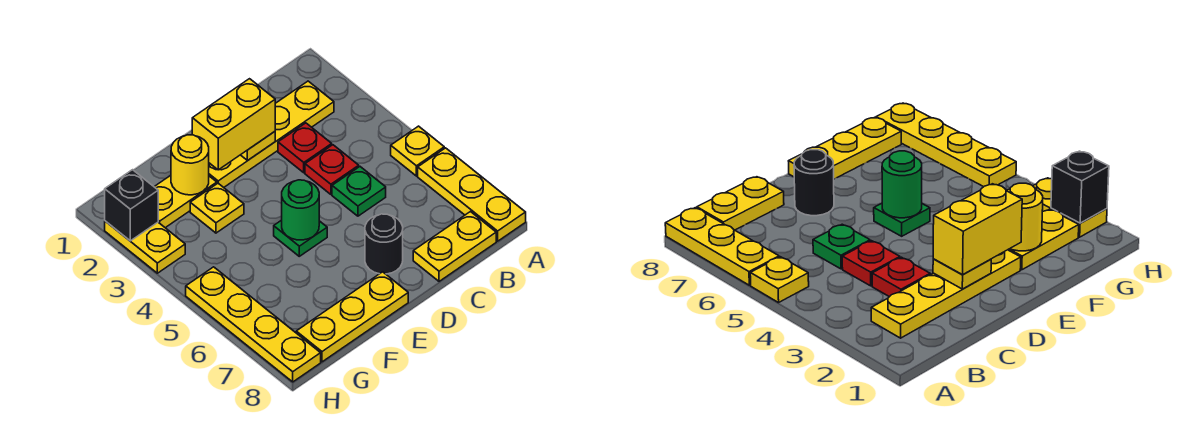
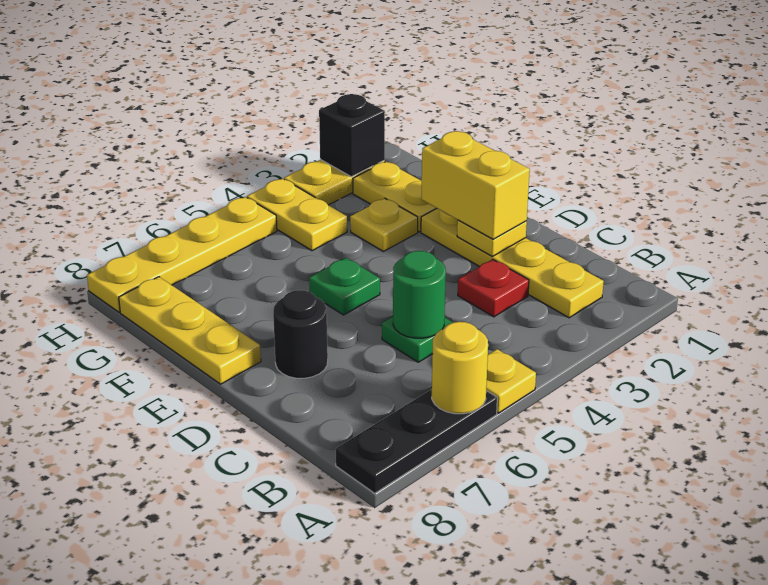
yellow 1x3 plate [418,148,526,241] -> black 1x3 plate [336,389,497,493]
yellow 1x2 plate [413,212,496,281] -> yellow 1x2 plate moved to [247,179,347,251]
red 1x1 plate [305,145,359,194] -> none
green 1x1 round brick [282,180,319,240] -> green 1x1 round brick moved to [393,251,446,338]
yellow 1x1 round brick [171,135,209,195] -> yellow 1x1 round brick moved to [432,322,488,414]

